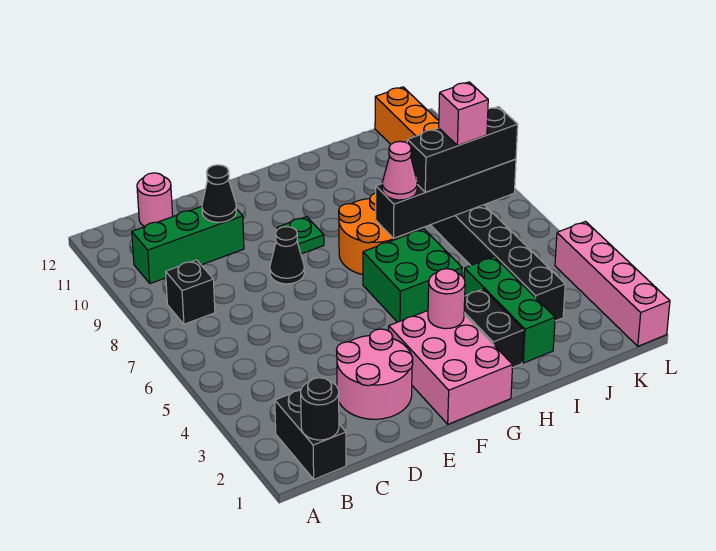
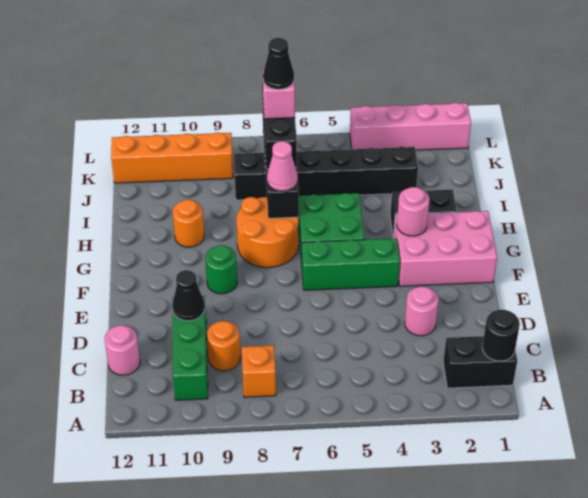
black 1x1 brick [166,260,215,324] -> orange 1x1 brick [242,345,276,397]
none -> orange 1x1 round brick [207,321,240,371]
pink 2x2 round brick [336,329,413,419] -> pink 1x1 round brick [405,287,438,336]
black 1x1 cone [270,227,304,284] -> black 1x1 cone moved to [263,38,294,90]
green 1x1 plate [277,217,324,254] -> green 1x1 round brick [205,245,237,294]
none -> orange 1x1 round brick [173,199,204,247]
green 1x3 brick [464,257,555,363] -> green 1x3 brick moved to [302,238,400,290]

